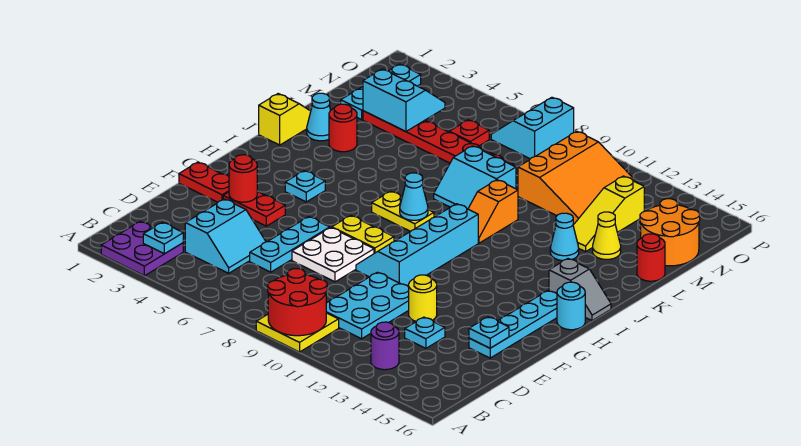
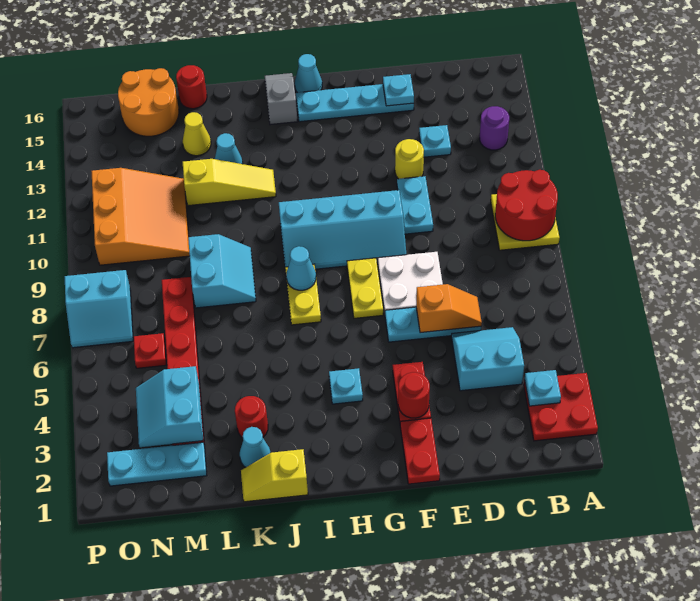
purple 2x2 plate [101,221,183,276] -> red 2x2 plate [524,373,598,441]
cyan 2x3 plate [326,272,409,339] -> cyan 1x2 plate [397,176,433,234]
cyan 1x1 round brick [557,282,585,330] -> cyan 1x1 cone [295,54,322,93]
orange 1x2 slope [468,180,518,243] -> orange 1x2 slope moved to [416,284,482,333]
yellow 1x3 slope [573,176,644,252] -> yellow 1x3 slope moved to [183,159,276,206]
orange 3x3 slope [518,131,637,224] -> orange 3x3 slope turned to [91,168,190,265]

